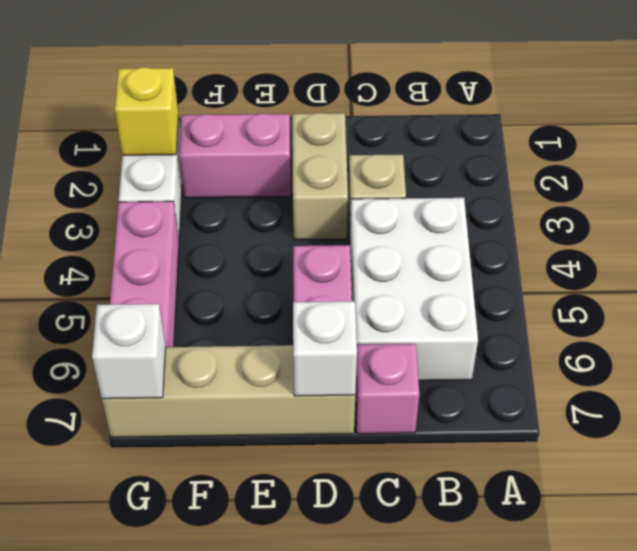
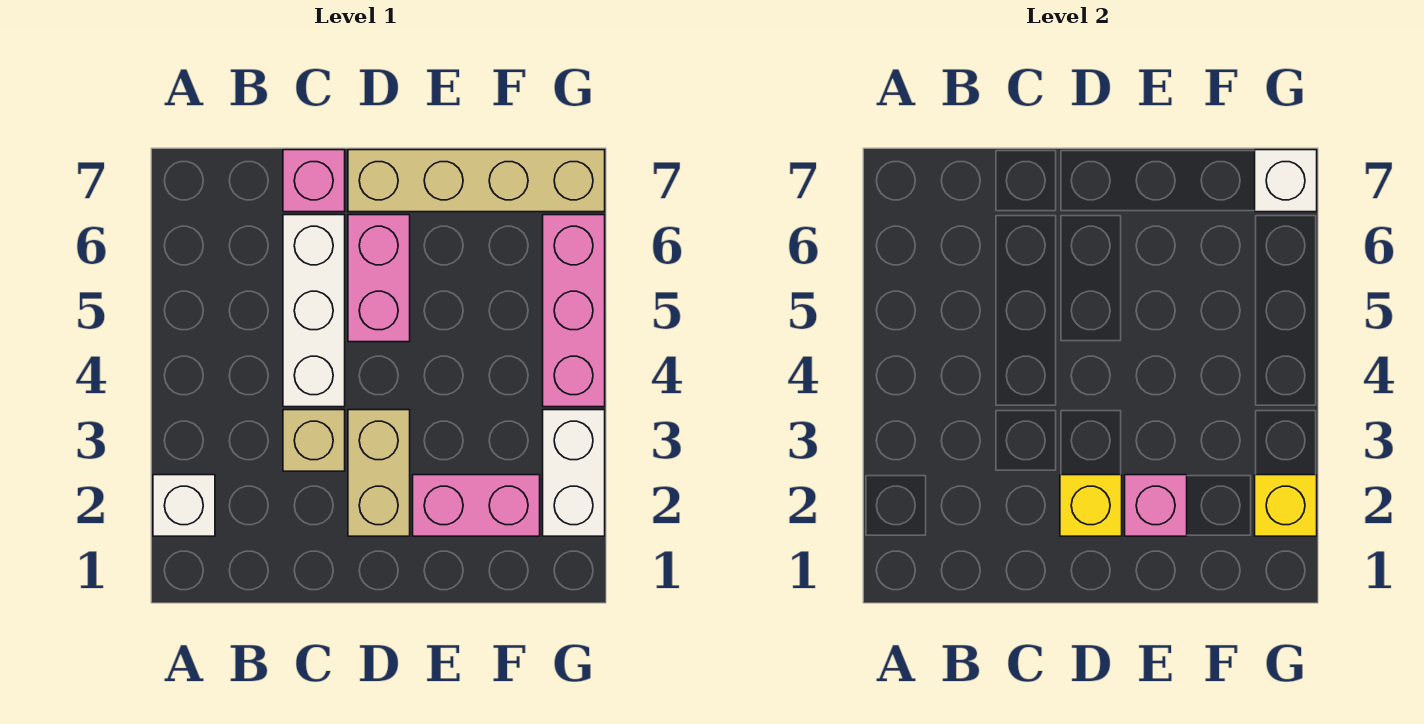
white 2x3 brick [350,198,478,381] -> white 1x3 brick [283,215,345,407]
none -> yellow 1x1 brick [1060,475,1122,536]
white 1x1 brick [293,301,357,396] -> white 1x1 brick moved to [153,475,215,536]
none -> pink 1x1 brick [1125,475,1187,536]

